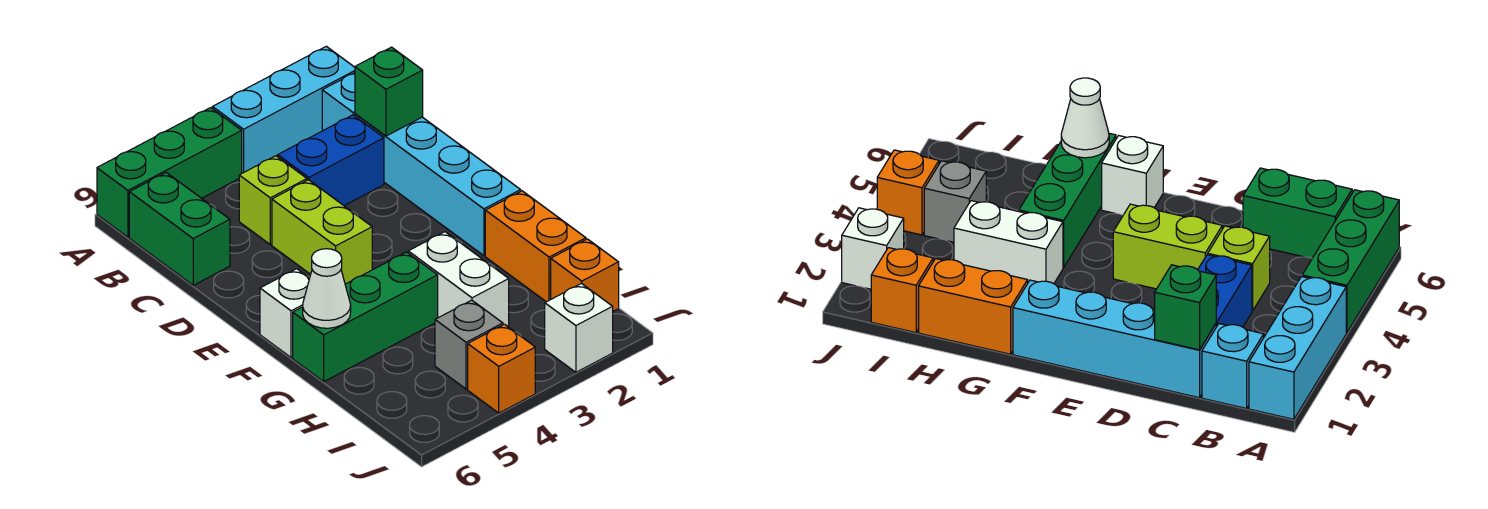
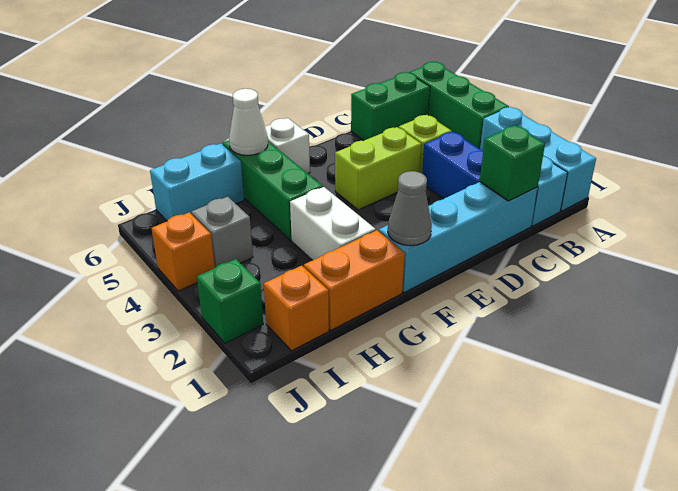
none -> grey 1x1 cone [388,171,432,246]
white 1x2 brick [408,232,509,326] -> white 1x2 brick turned to [290,187,376,260]
none -> cyan 1x2 brick [150,143,244,221]
white 1x1 brick [545,283,613,372] -> green 1x1 brick [197,259,263,343]

